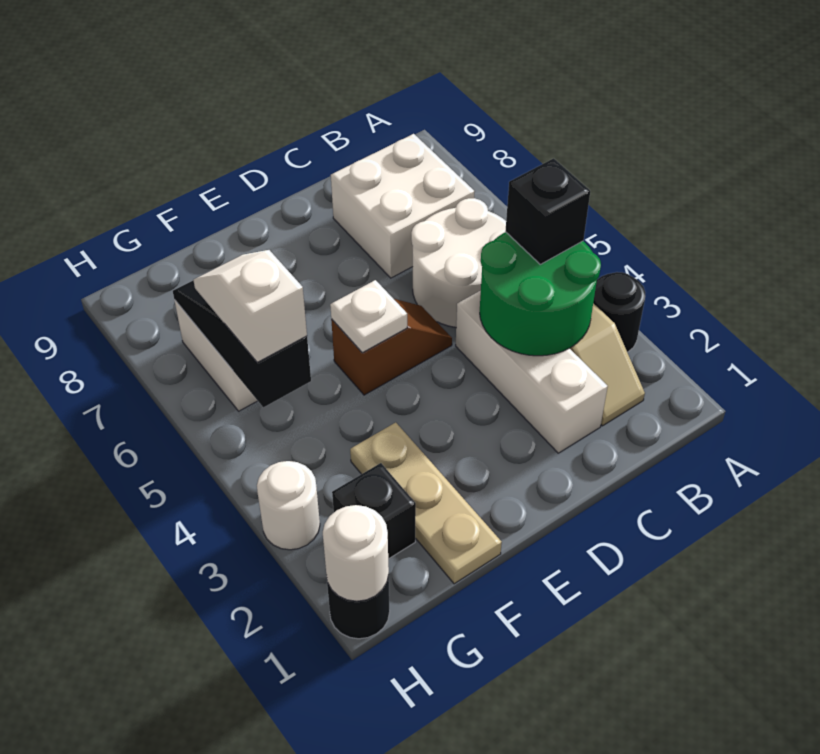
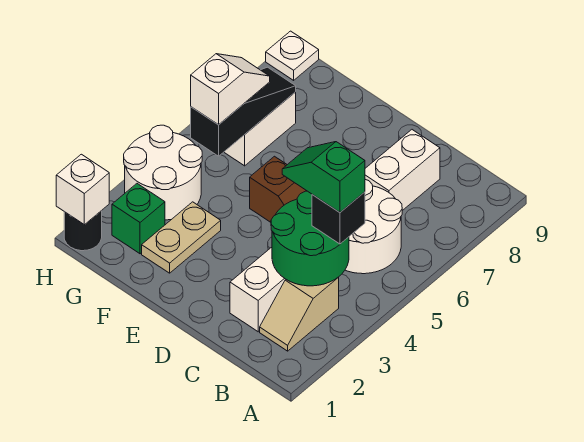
black 1x1 round brick [593,272,645,352] -> none
none -> green 1x2 slope [282,142,365,212]
white 2x2 brick [331,134,475,278] -> white 1x2 brick [365,130,440,211]
white 1x1 plate [330,280,407,353] -> white 1x1 plate moved to [266,31,319,80]
tan 1x3 plate [350,422,502,584] -> tan 1x2 plate [142,202,221,273]
black 1x1 brick [332,463,416,559] -> green 1x1 brick [112,184,165,254]
white 1x1 round brick [323,505,389,601] -> white 1x1 brick [56,154,109,225]
white 1x1 round brick [257,461,320,550] -> white 2x2 round brick [124,125,202,220]

